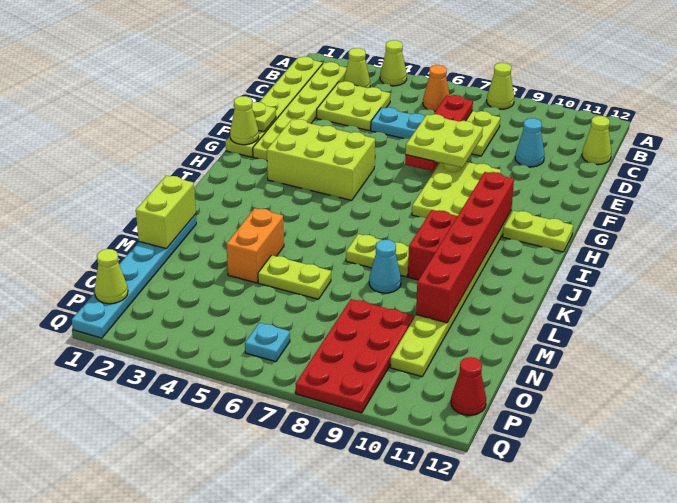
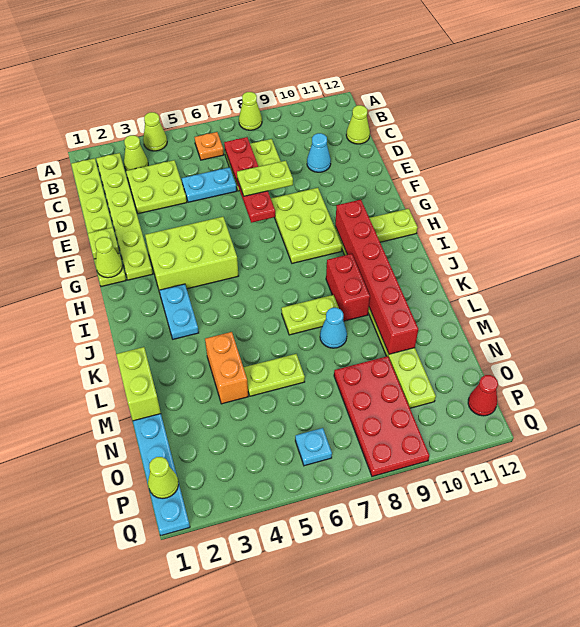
orange 1x1 cone [423,65,450,111] -> orange 1x1 plate [194,132,224,160]
lime 2x2 plate [405,114,483,168] -> lime 1x2 plate [237,161,293,196]
none -> cyan 1x2 plate [159,284,199,339]

